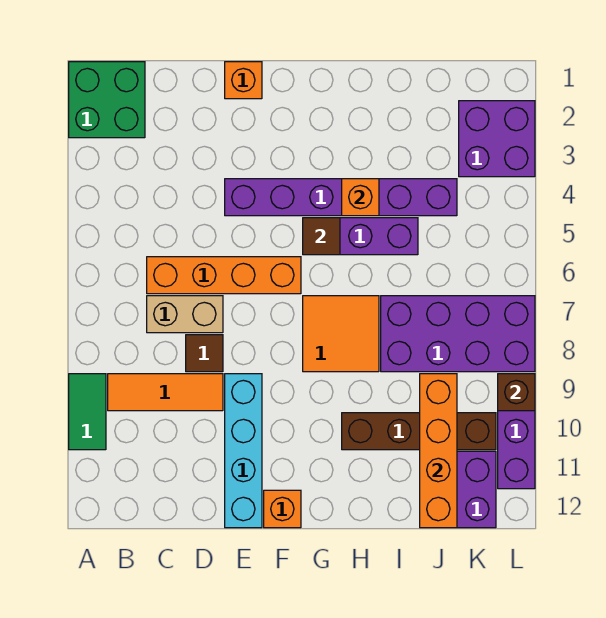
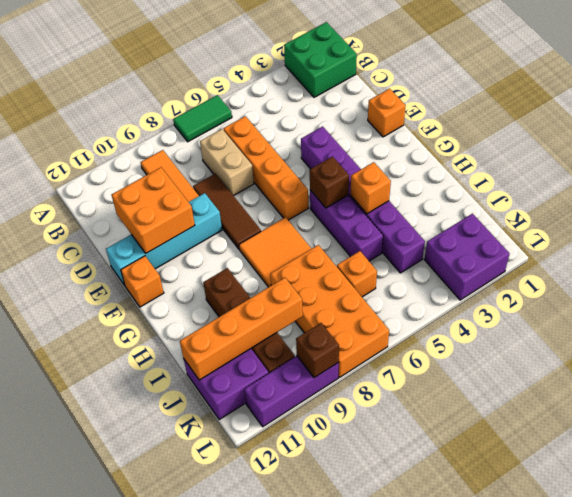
green 1x2 tile [69,374,106,450] -> green 1x2 tile moved to [173,95,232,142]
brown 1x1 tile [186,335,223,372] -> brown 1x3 tile [193,174,261,249]
none -> orange 2x2 brick [112,167,195,253]
brown 1x1 tile [303,218,340,255] -> brown 1x1 brick [310,157,349,208]
purple 2x4 brick [381,296,535,372] -> orange 2x4 brick [270,245,389,377]
none -> orange 1x1 brick [337,251,377,297]

